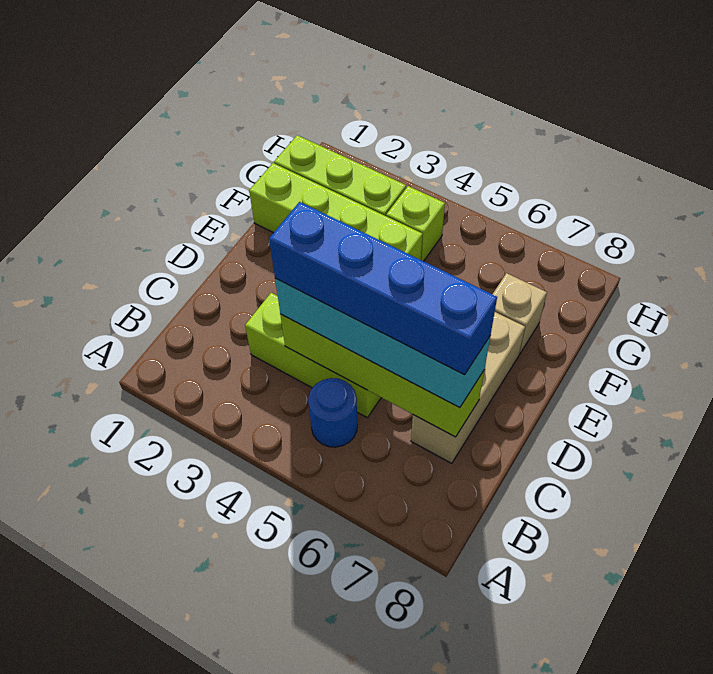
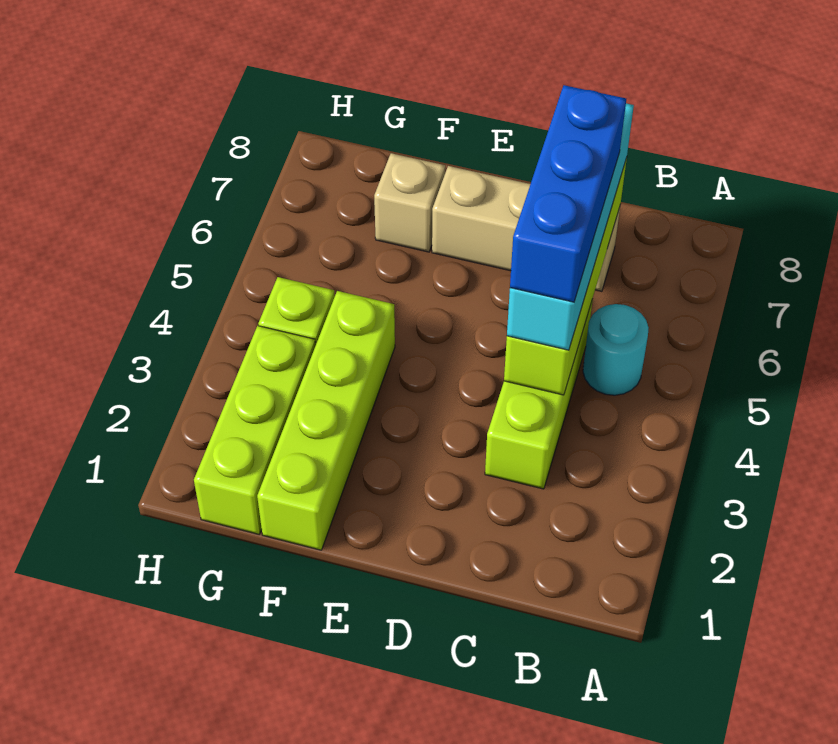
blue 1x1 round brick [308,378,357,447] -> cyan 1x1 round brick [583,304,649,395]
blue 1x4 brick [269,202,497,375] -> blue 1x3 brick [510,85,626,302]

